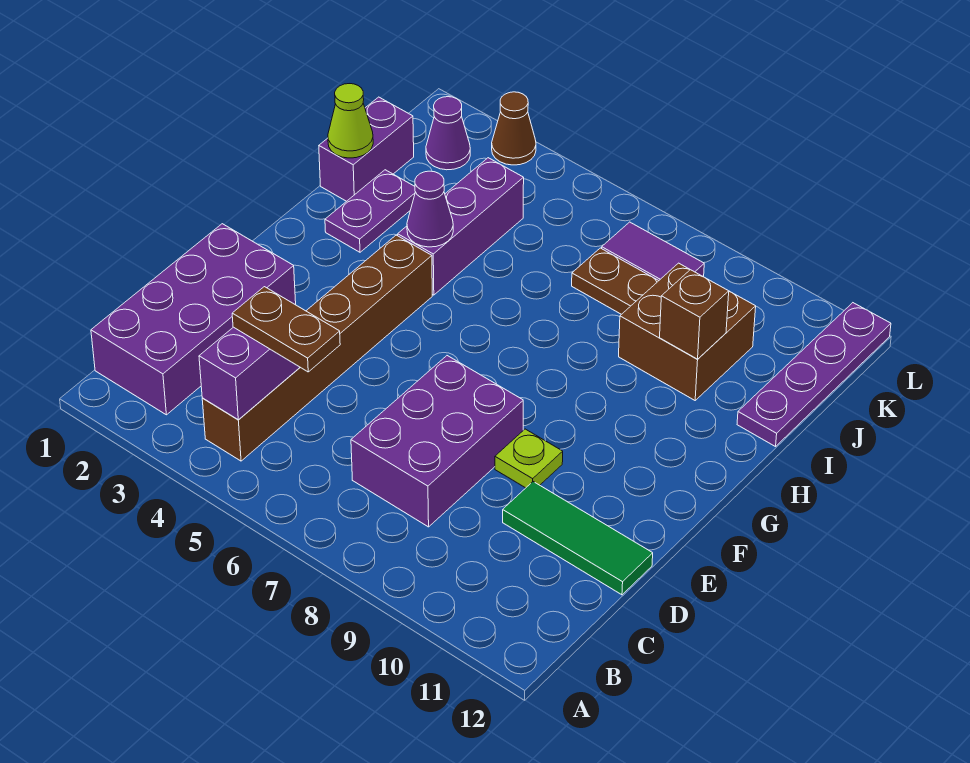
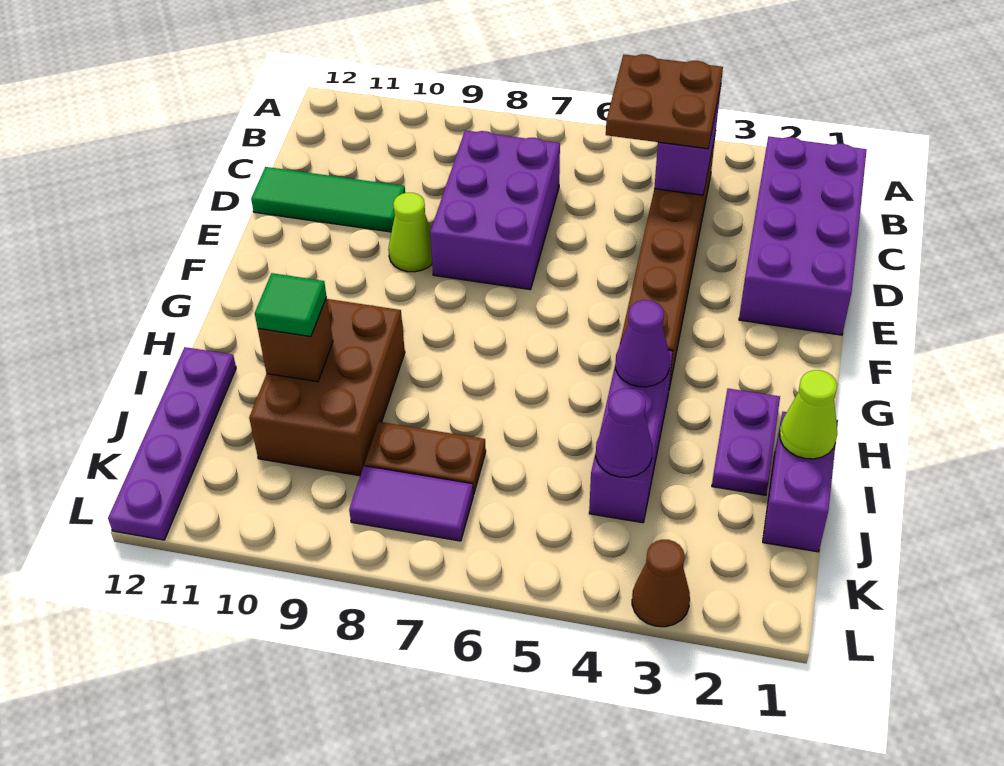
brown 1x2 plate [232,287,340,372] -> brown 2x2 plate [606,54,723,149]
lime 1x1 plate [495,429,563,488] -> lime 1x1 cone [388,193,432,272]
brown 2x2 brick [619,263,756,400] -> brown 2x3 brick [249,299,405,476]
none -> green 1x1 tile [255,273,326,337]
purple 1x1 cone [426,97,470,170] -> purple 1x1 cone moved to [596,388,652,477]

